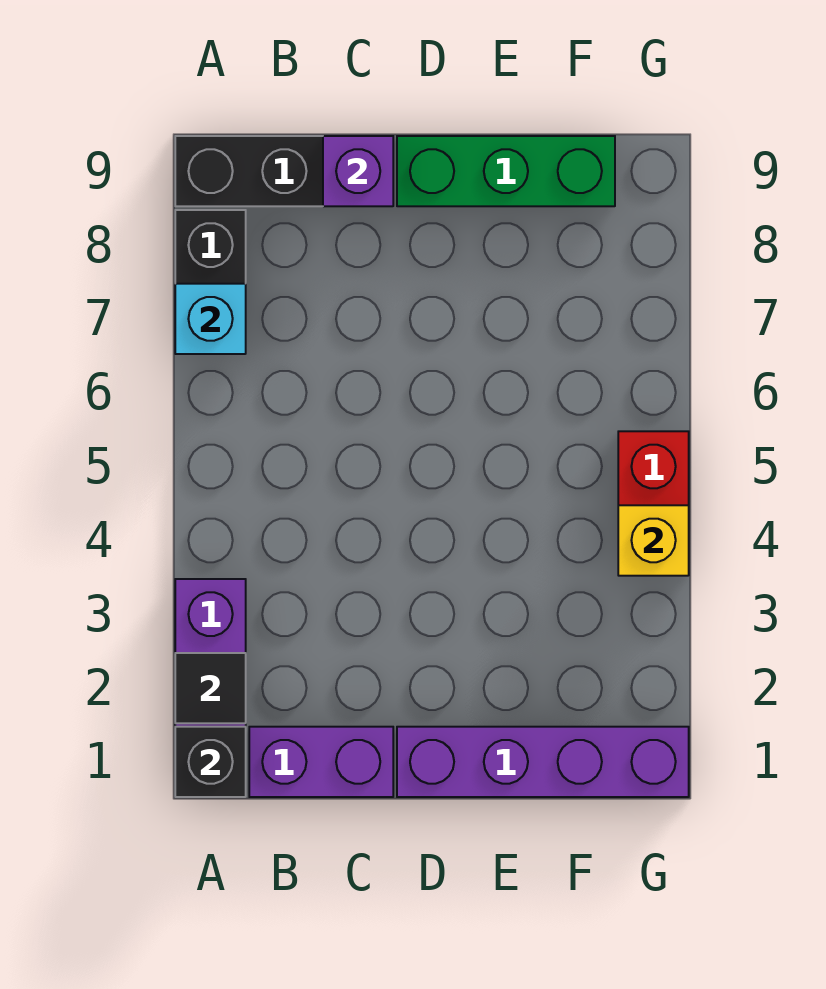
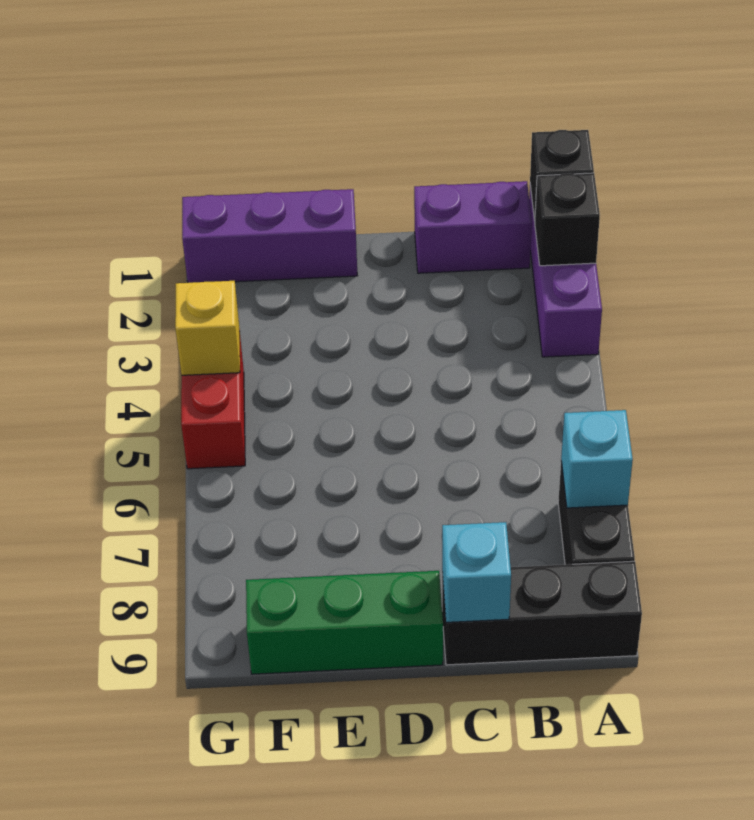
black 1x1 tile [175,653,246,723] -> black 1x1 brick [535,173,600,266]
purple 1x1 brick [323,136,393,206] -> cyan 1x1 brick [442,522,511,622]
purple 1x4 brick [397,727,689,797] -> purple 1x3 brick [182,189,357,283]

